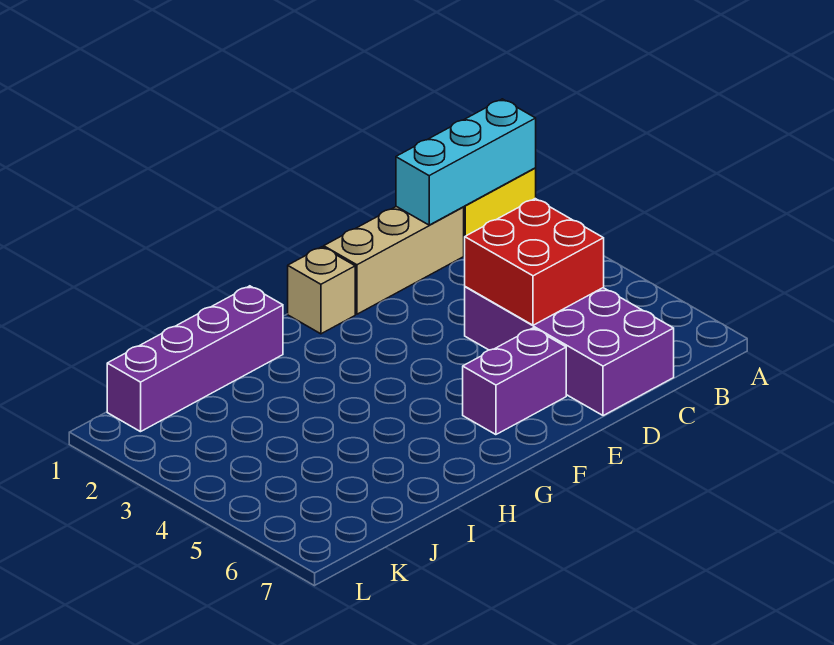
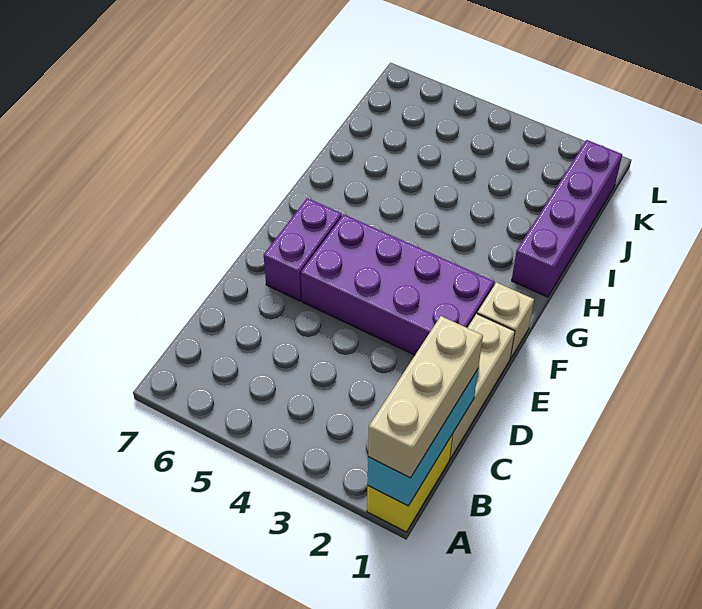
none -> tan 1x3 brick [368,316,483,478]
purple 2x4 brick [465,287,674,416] -> purple 2x4 brick moved to [301,214,494,355]
red 2x2 brick [465,198,604,325] -> none

